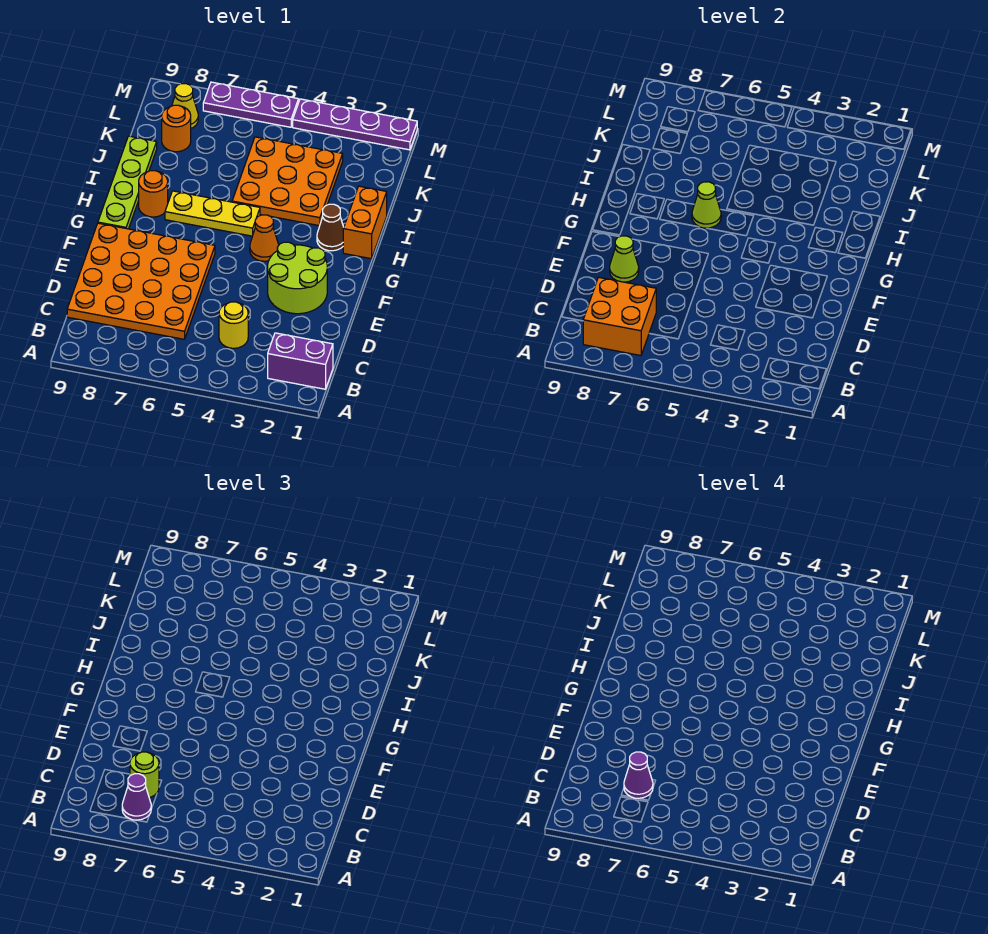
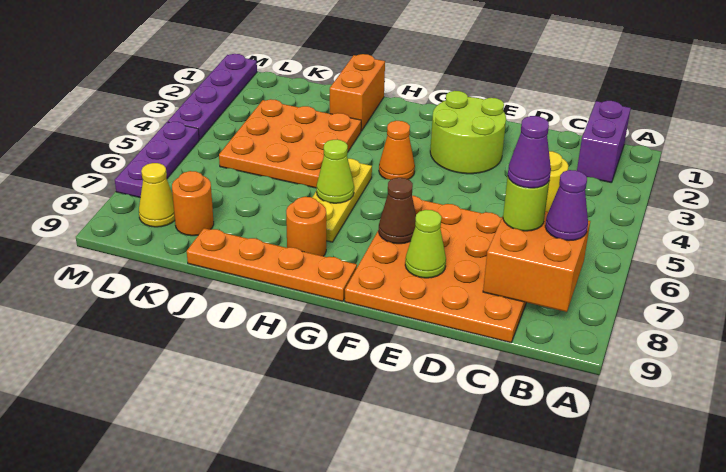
lime 1x4 plate [98,136,157,229] -> orange 1x4 plate [187,228,357,301]
orange 1x2 brick [343,186,387,259] -> orange 1x2 brick turned to [330,54,385,131]
brown 1x1 cone [317,204,344,251] -> brown 1x1 cone moved to [379,178,416,244]

